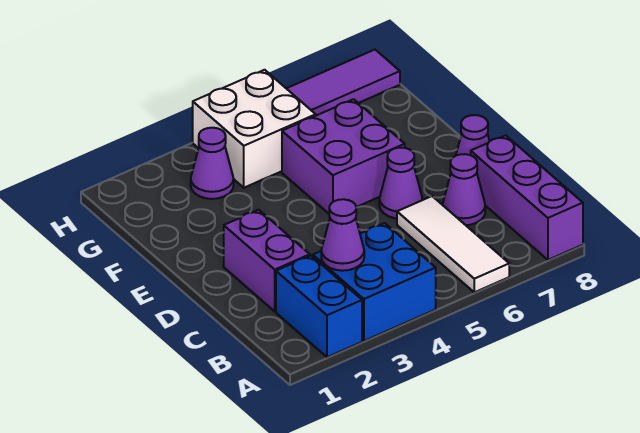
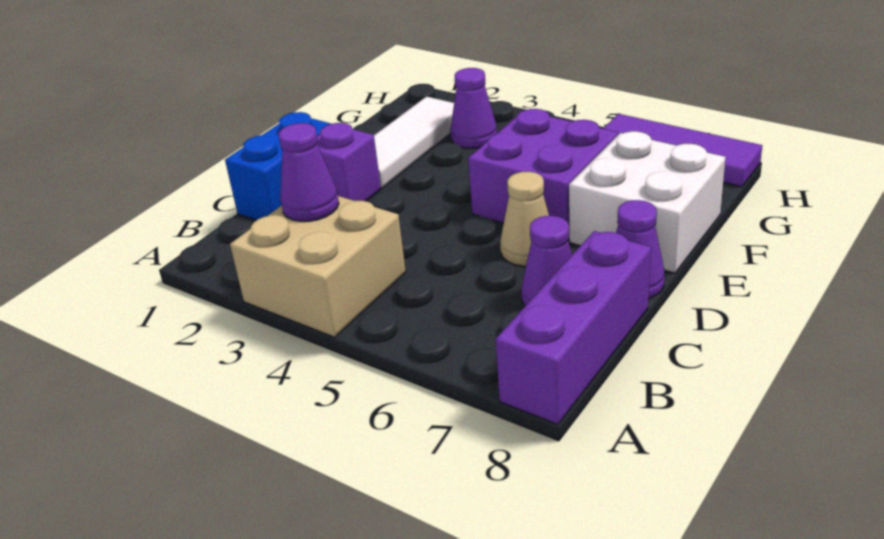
blue 1x2 brick [276,256,362,357] -> blue 1x2 brick moved to [225,112,331,220]
blue 2x2 brick [313,223,436,341] -> tan 2x2 brick [230,196,406,337]
white 1x3 tile [397,196,509,292] -> white 1x3 tile moved to [374,97,454,188]
purple 1x2 brick [224,210,310,311] -> purple 1x1 brick [317,123,381,201]
purple 1x1 cone [379,148,422,218] -> tan 1x1 cone [500,172,549,266]
white 2x2 brick [193,70,316,188] -> white 2x2 brick moved to [569,131,725,273]

